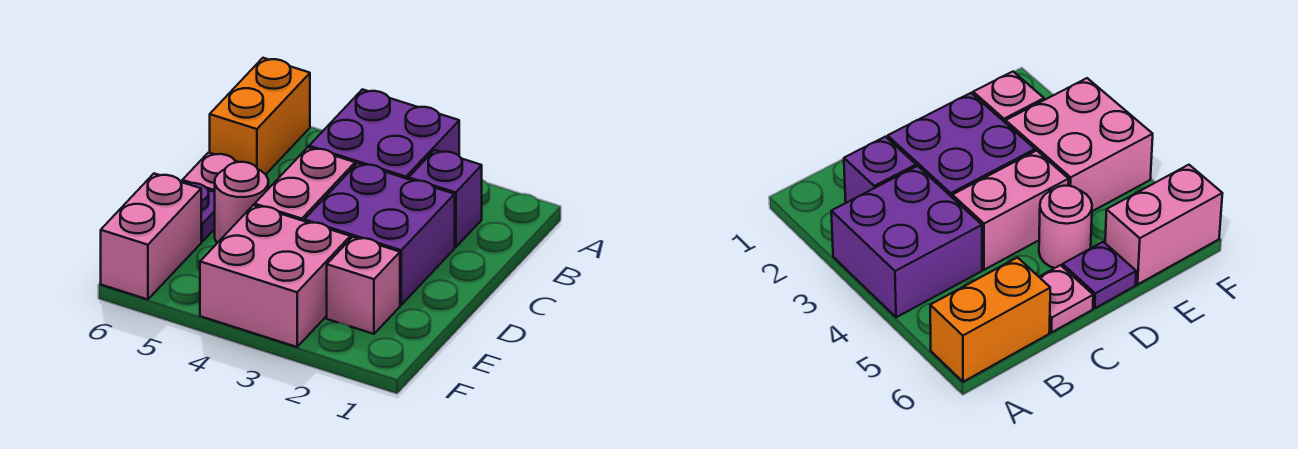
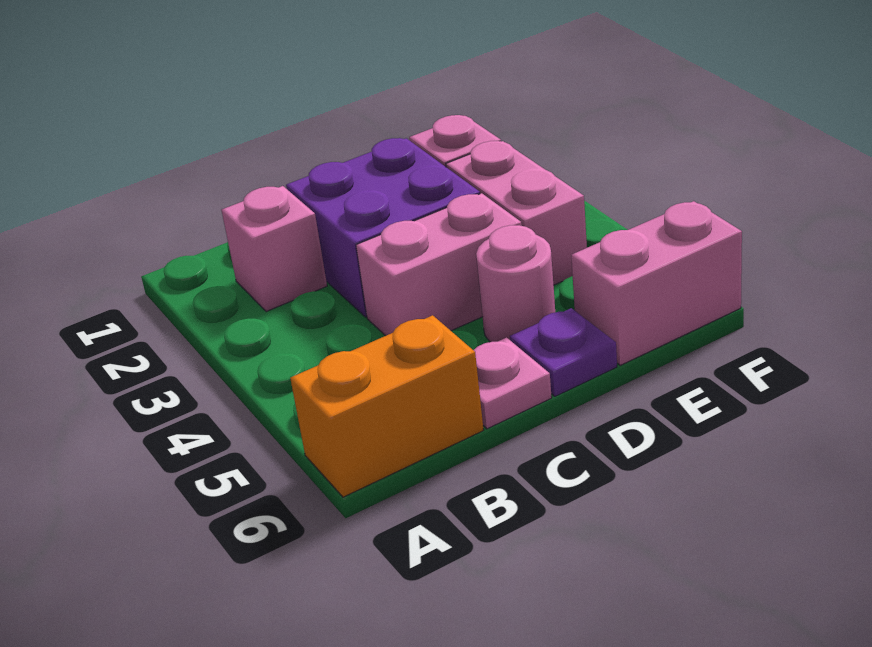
purple 2x2 brick [309,89,459,179] -> none
purple 1x1 brick [409,150,482,247] -> pink 1x1 brick [221,186,327,311]
pink 2x2 brick [200,205,350,347] -> pink 1x2 brick [446,141,587,285]

